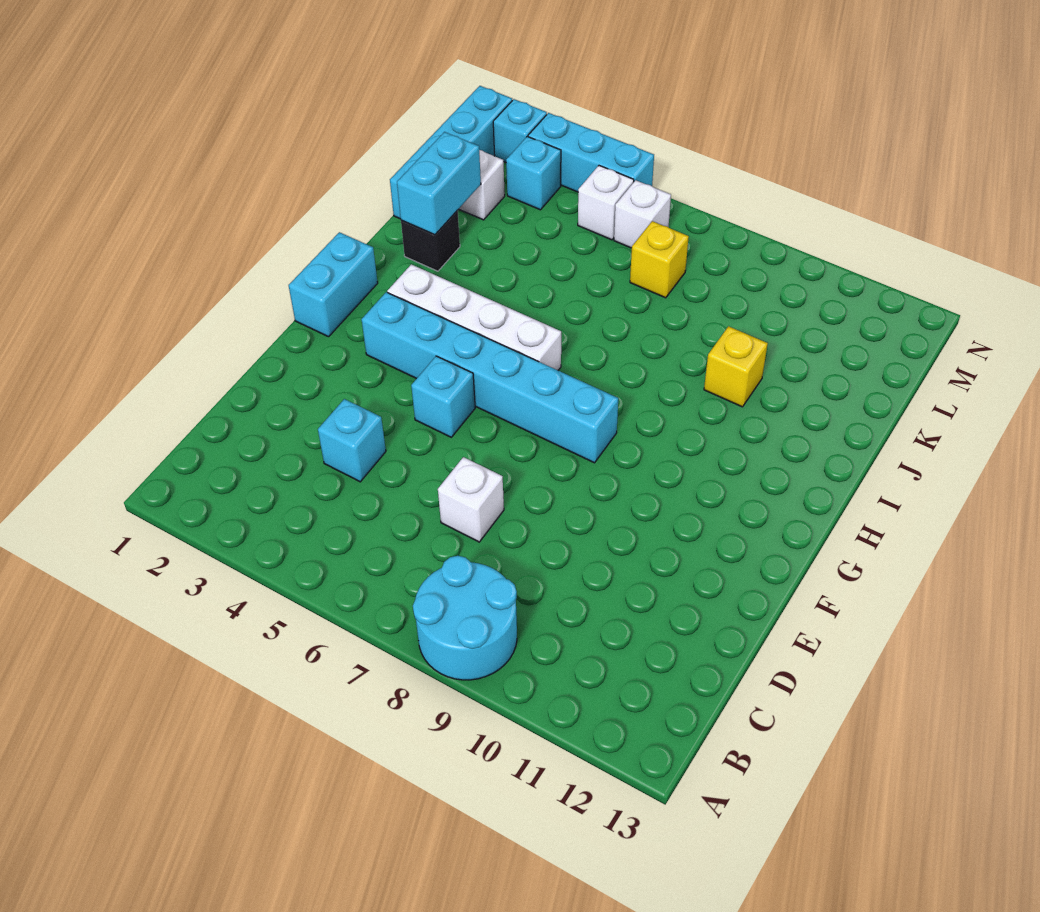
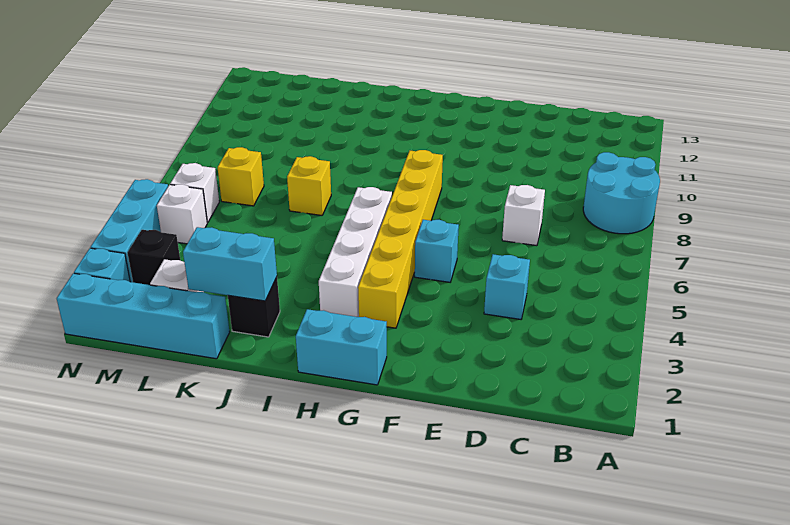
cyan 1x6 brick [362,292,618,463] -> yellow 1x6 brick [358,150,443,328]
yellow 1x1 brick [704,326,768,407] -> yellow 1x1 brick moved to [287,156,331,215]
cyan 1x1 brick [506,137,561,210] -> black 1x1 brick [128,230,180,285]

